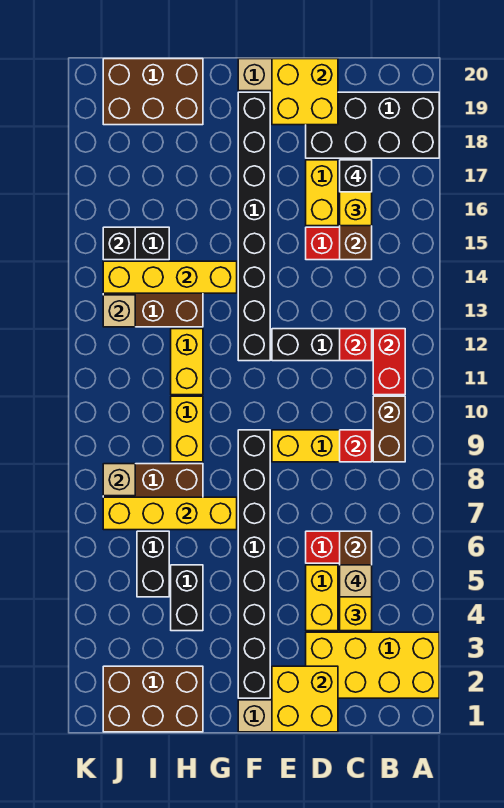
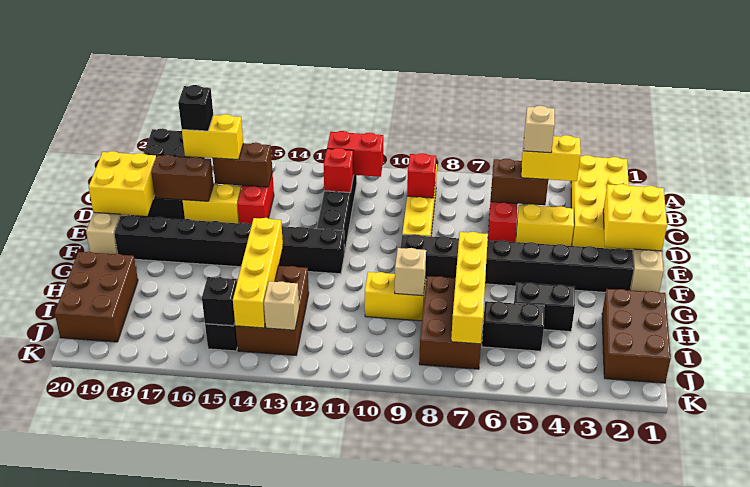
brown 1x2 brick [373,396,405,462] -> brown 1x2 brick moved to [151,155,214,201]
yellow 1x2 brick [171,329,203,395] -> none
tan 1x1 brick [103,464,135,496] -> tan 1x1 brick moved to [395,248,426,296]

